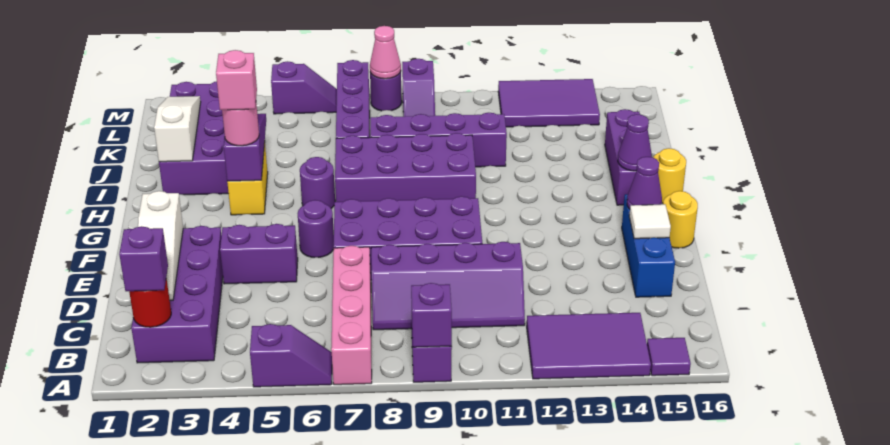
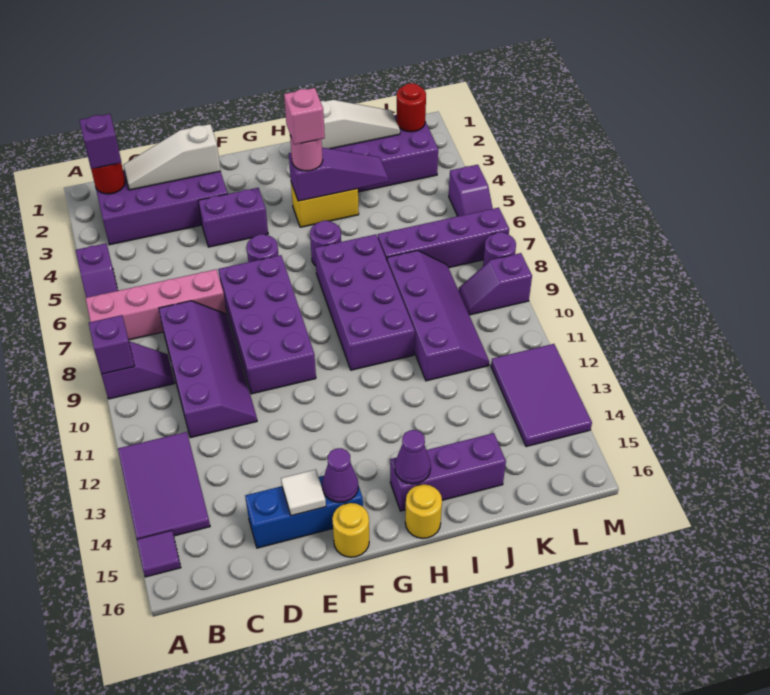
purple 2x4 slope [371,242,525,330] -> purple 2x4 slope turned to [159,301,257,438]
purple 1x2 brick [220,224,298,284] -> purple 1x2 brick turned to [198,188,268,247]
none -> red 1x1 round brick [397,83,426,132]
pink 1x1 cone [370,26,401,79] -> none

